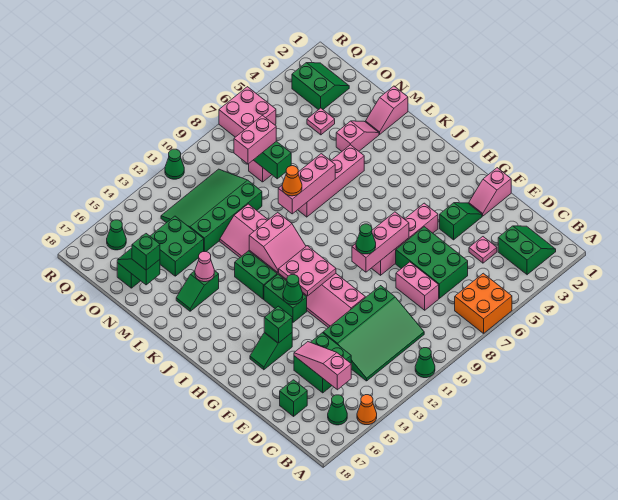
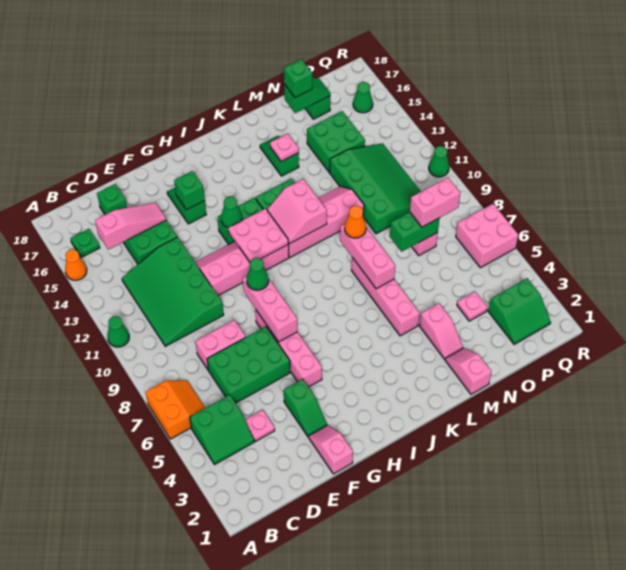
orange 2x2 brick [455,273,512,333] -> orange 2x2 slope [146,380,205,439]
green 2x2 slope [498,226,556,275] -> green 2x2 slope moved to [190,395,254,465]
green 1x1 cone [328,395,347,425] -> green 1x1 plate [71,229,100,258]
pink 1x1 cone [195,252,214,282] -> pink 1x1 plate [270,134,299,161]
pink 1x2 brick [234,116,276,164] -> pink 1x2 brick turned to [410,178,460,227]

